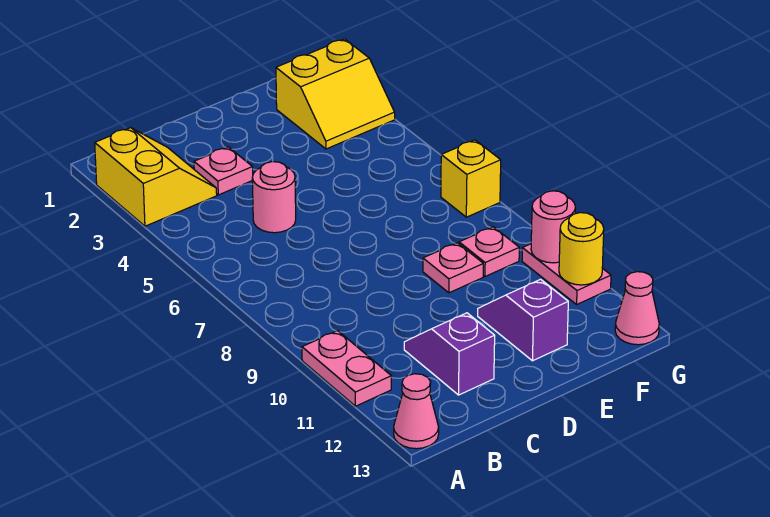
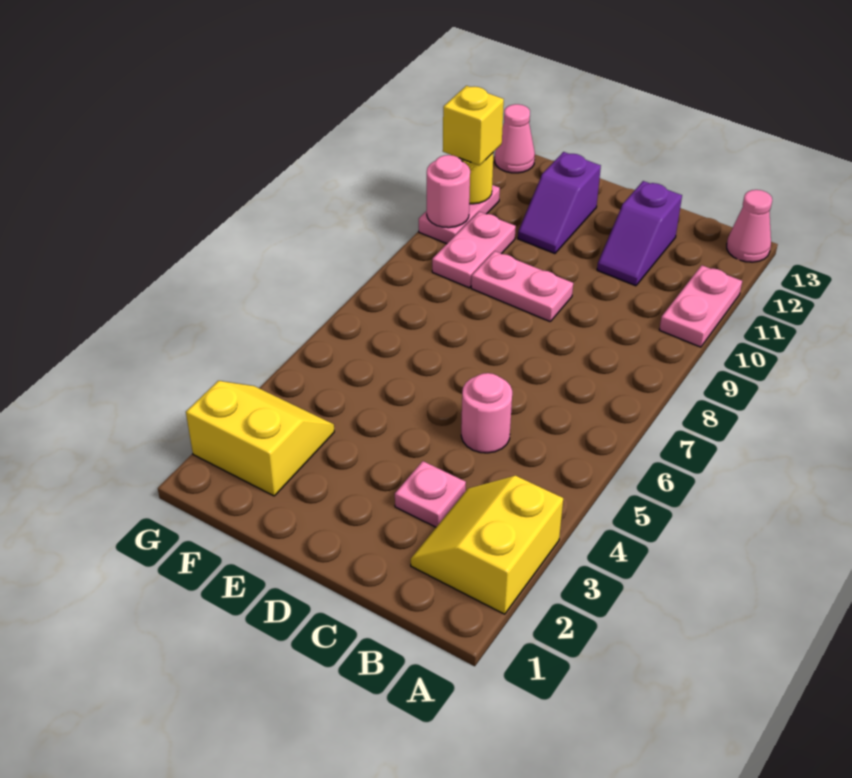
pink 1x1 plate [423,243,483,293] -> pink 1x2 plate [471,251,573,321]
pink 1x1 plate [459,227,519,276] -> pink 1x2 plate [432,212,516,288]
yellow 1x1 brick [441,140,501,217] -> yellow 1x1 brick moved to [443,86,504,165]

